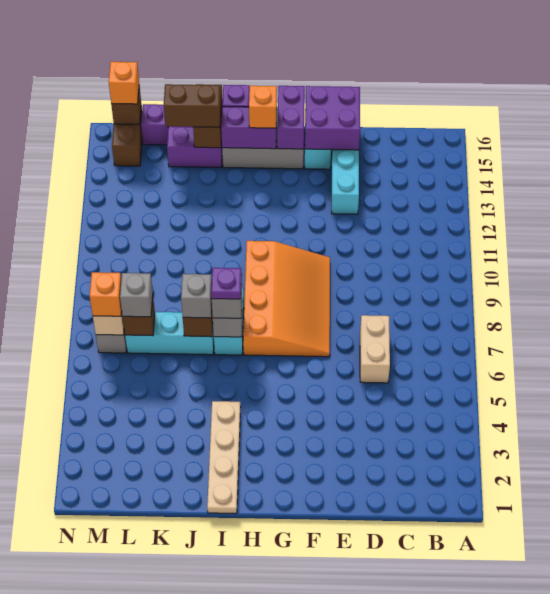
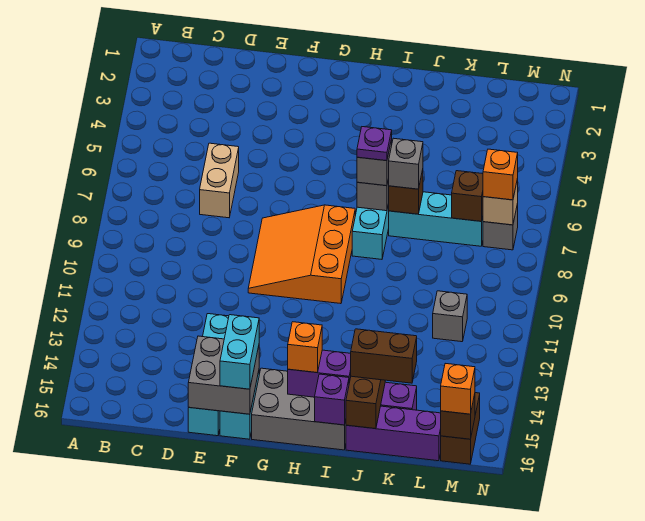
purple 2x2 brick [305,86,360,150] -> grey 2x2 brick [188,336,259,414]
orange 3x4 slope [243,241,330,357] -> orange 3x3 slope [248,205,355,304]
none -> cyan 1x2 brick [220,315,259,389]
purple 1x2 brick [277,86,305,149] -> none
tan 1x4 plate [207,401,241,514] -> none
grey 1x1 brick [120,273,153,317] -> grey 1x1 brick moved to [433,291,467,342]

